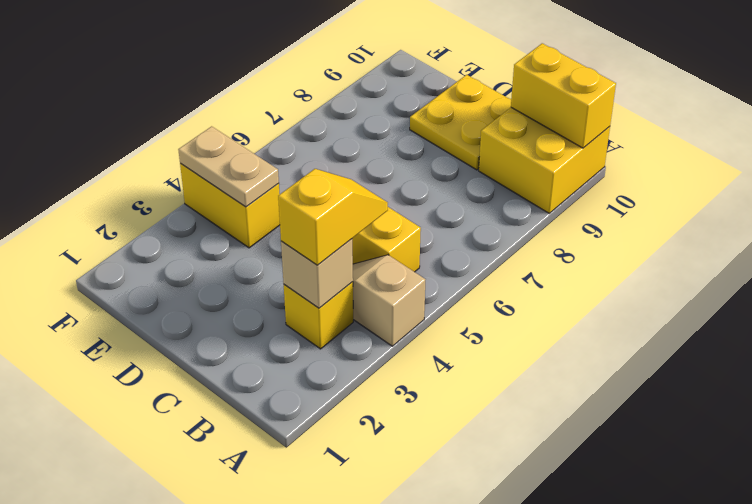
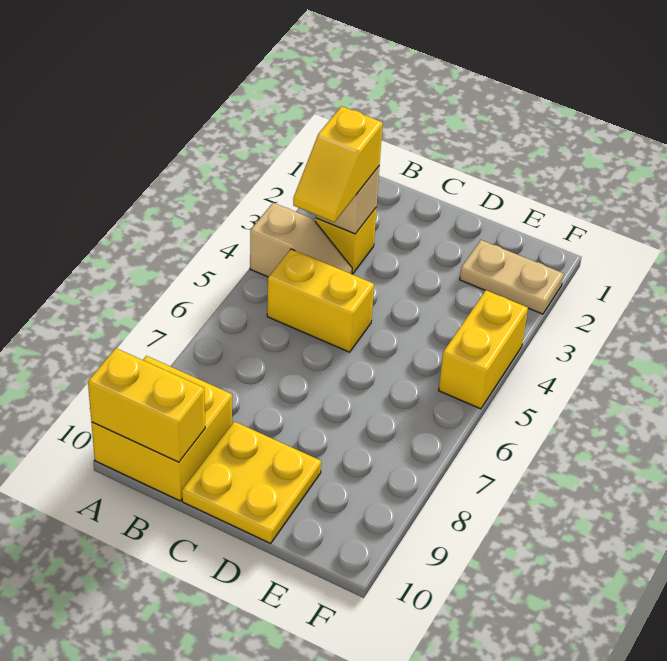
yellow 1x2 brick [180,163,280,248] -> yellow 1x2 brick turned to [439,290,528,409]
tan 1x2 plate [178,126,279,207] -> tan 1x2 plate moved to [460,240,564,314]

